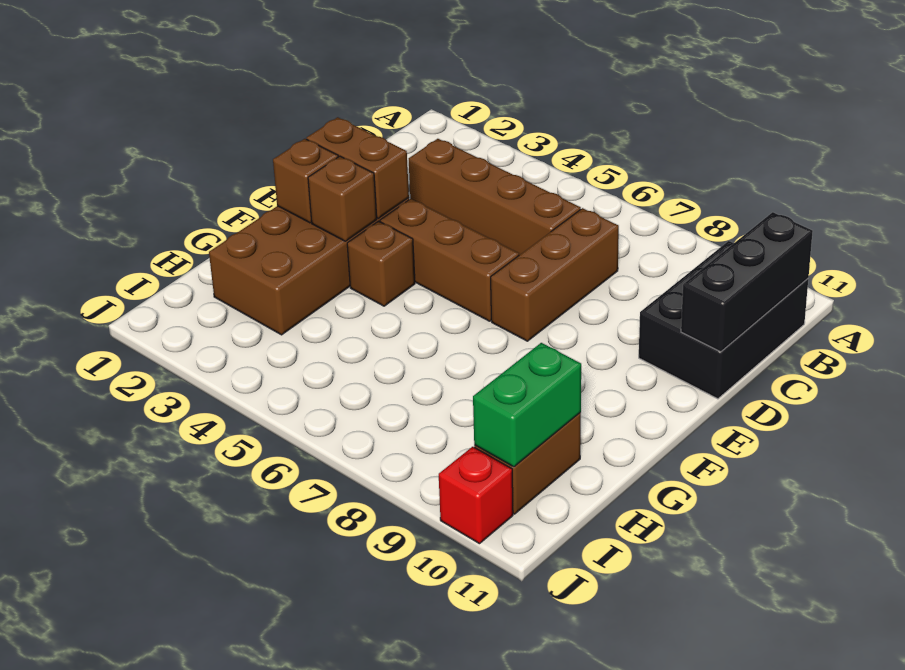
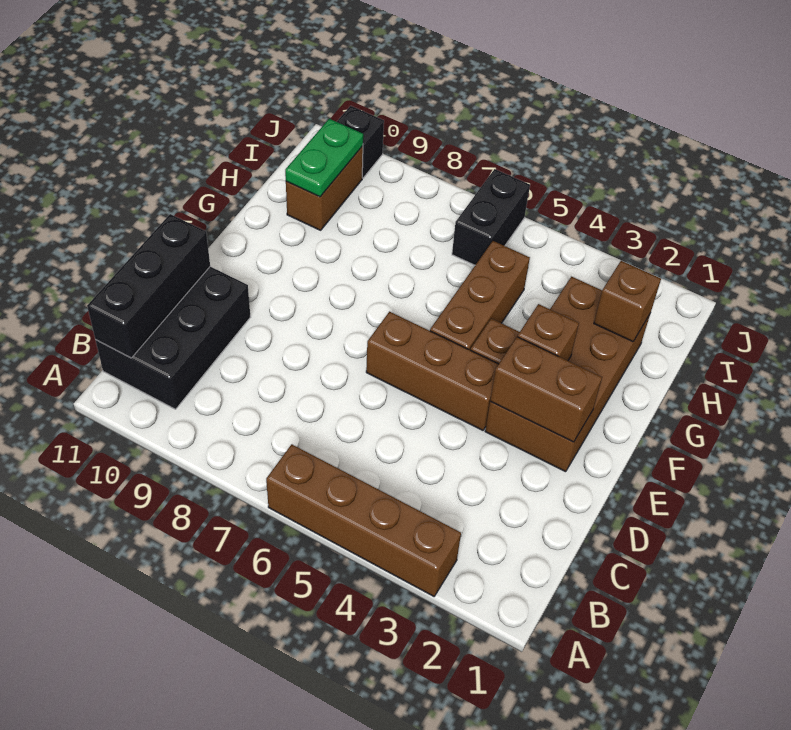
brown 1x4 brick [409,139,581,255] -> brown 1x4 brick moved to [266,444,461,596]
brown 1x3 brick [491,208,619,341] -> brown 1x3 brick moved to [430,241,530,350]
brown 1x1 brick [273,139,338,223] -> brown 1x1 brick moved to [594,261,661,342]
green 1x2 brick [473,343,581,467] -> green 1x2 plate [285,119,363,197]
none -> black 1x2 brick [452,169,530,265]
red 1x1 brick [439,447,513,544] -> black 1x1 brick [337,106,384,178]

